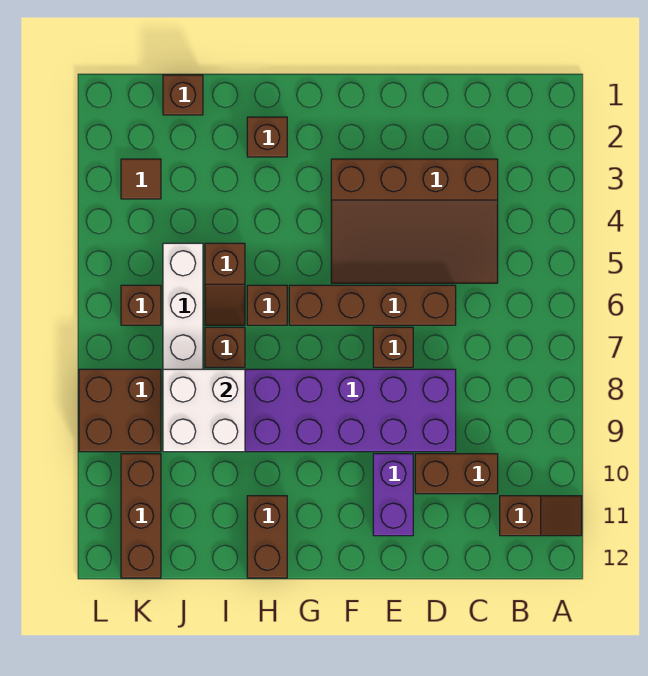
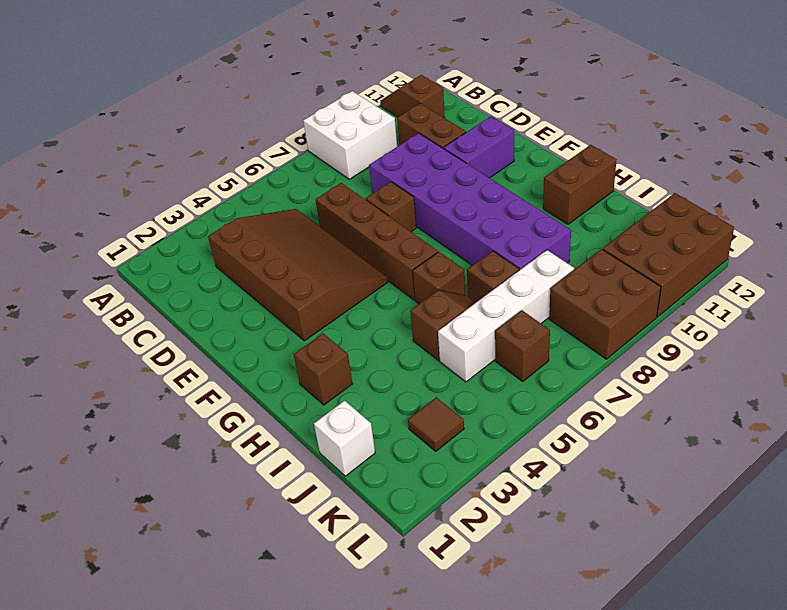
white 2x2 brick [163,369,245,452] -> white 2x2 brick moved to [303,91,397,179]
brown 1x1 brick [163,75,203,115] -> white 1x1 brick [314,401,375,476]
brown 1x3 brick [121,454,161,578] -> brown 2x3 brick [603,193,734,317]

